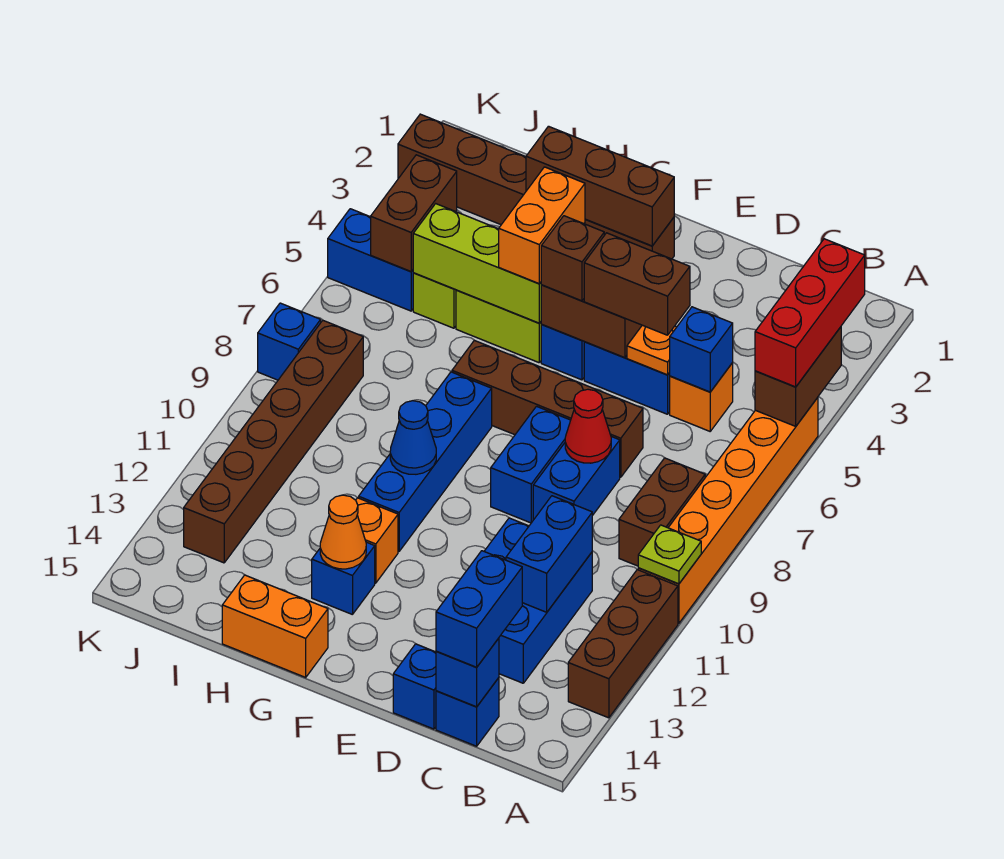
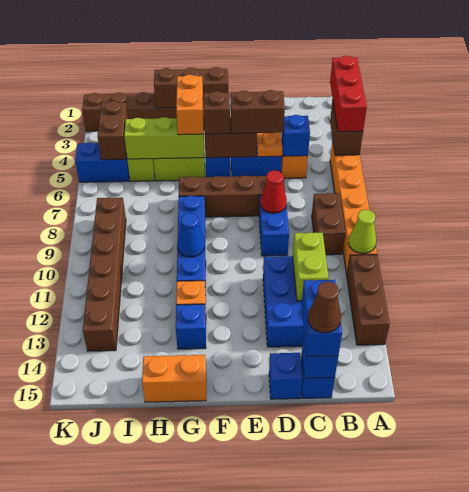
lime 1x1 plate [638,525,701,584] -> lime 1x1 cone [348,210,376,253]
blue 1x2 brick [506,496,592,612] -> lime 1x2 brick [293,233,328,301]
none -> brown 1x1 cone [308,281,341,333]
blue 1x2 brick [491,406,571,523] -> none
orange 1x1 cone [320,495,366,569] -> none
blue 1x1 brick [258,303,321,380] -> none

